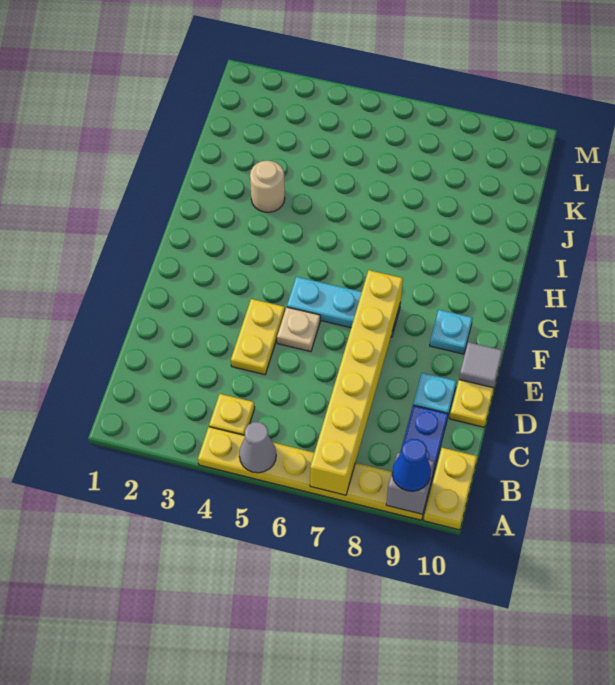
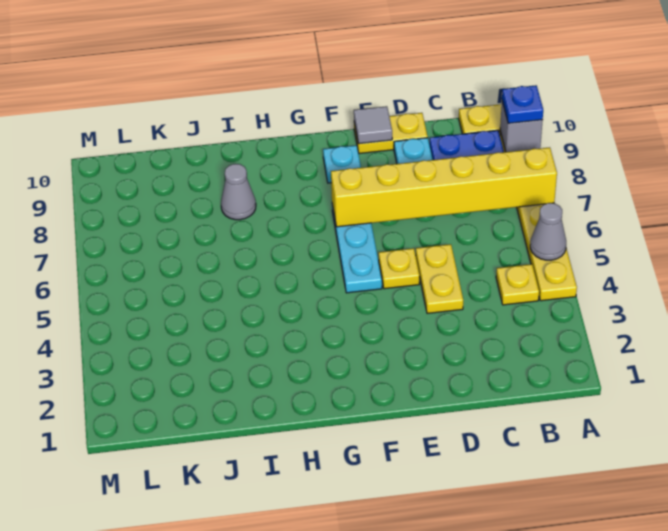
blue 1x1 cone [392,439,431,491] -> blue 1x1 plate [502,85,543,123]
yellow 1x2 plate [231,299,285,375] -> yellow 1x2 plate turned to [416,244,463,313]
tan 1x1 plate [277,307,320,352] -> yellow 1x1 plate [379,248,420,289]
tan 1x1 round brick [250,161,285,212] -> none
none -> grey 1x1 cone [221,164,256,220]

